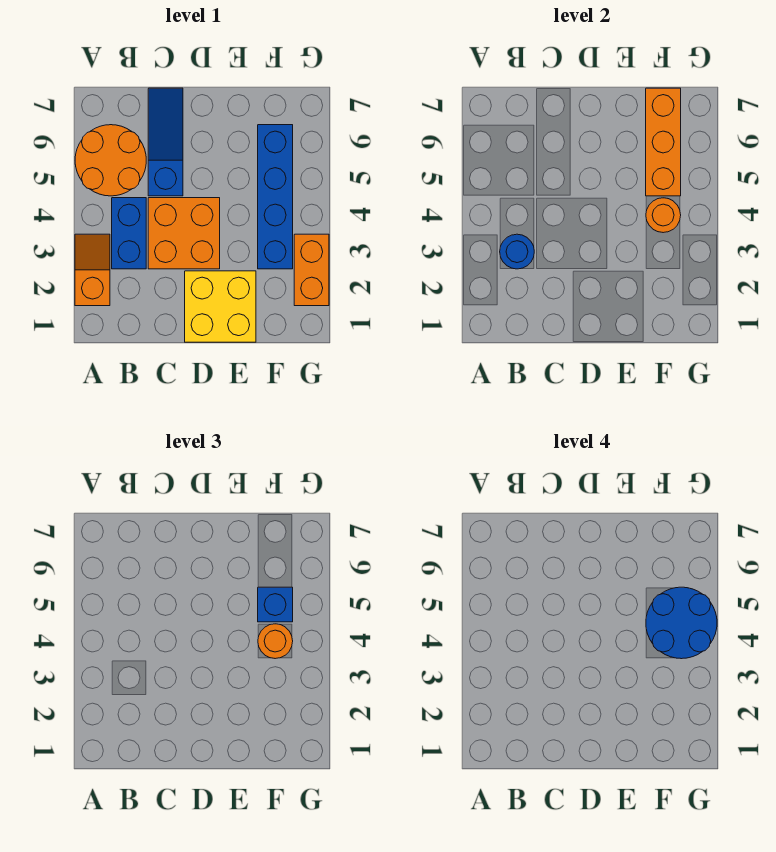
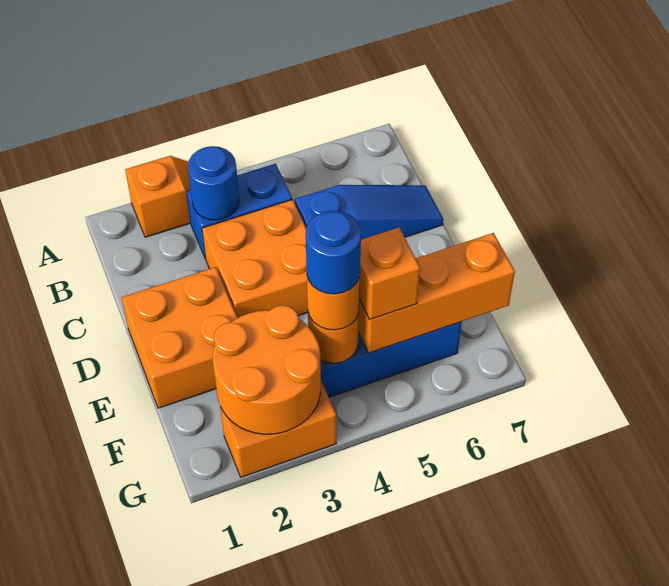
orange 2x2 round brick [75,125,146,196] -> orange 2x2 round brick moved to [213,305,321,434]
yellow 2x2 brick [185,271,256,342] -> orange 2x2 brick [122,267,237,408]
blue 2x2 round brick [646,587,717,659] -> blue 1x1 round brick [306,211,361,294]
blue 1x1 brick [258,587,293,622] -> orange 1x1 brick [359,228,420,319]

